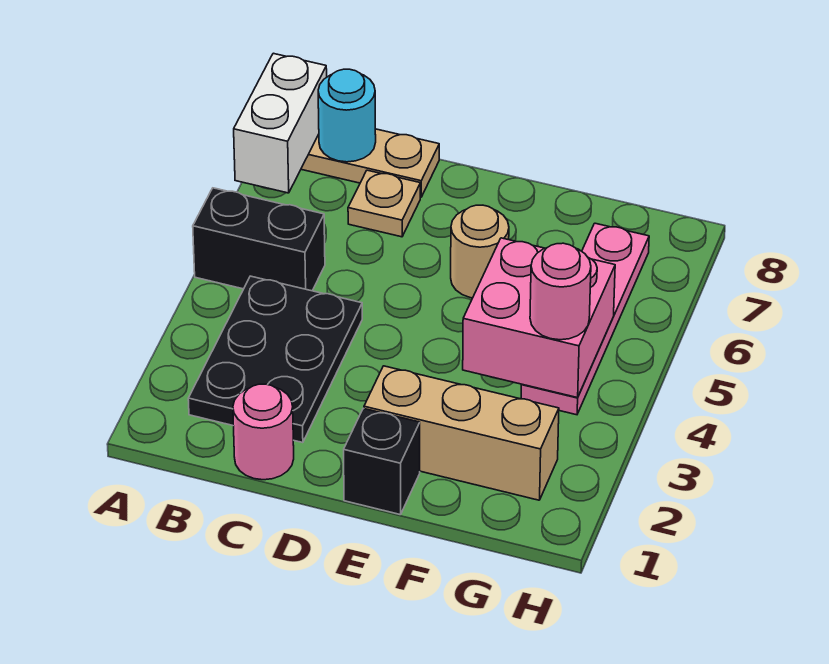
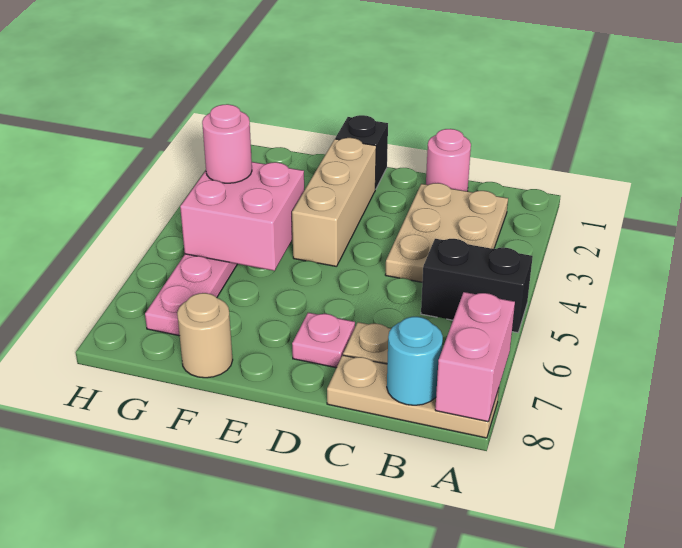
white 1x2 brick [234,53,327,193] -> pink 1x2 brick [435,292,515,422]
black 2x3 plate [188,276,362,443] -> tan 2x3 plate [385,183,508,282]
none -> pink 1x1 plate [292,313,355,368]
tan 1x3 brick [364,366,559,500] -> tan 1x3 brick turned to [292,138,376,267]
tan 1x1 round brick [451,205,509,298] -> tan 1x1 round brick moved to [177,293,233,378]

